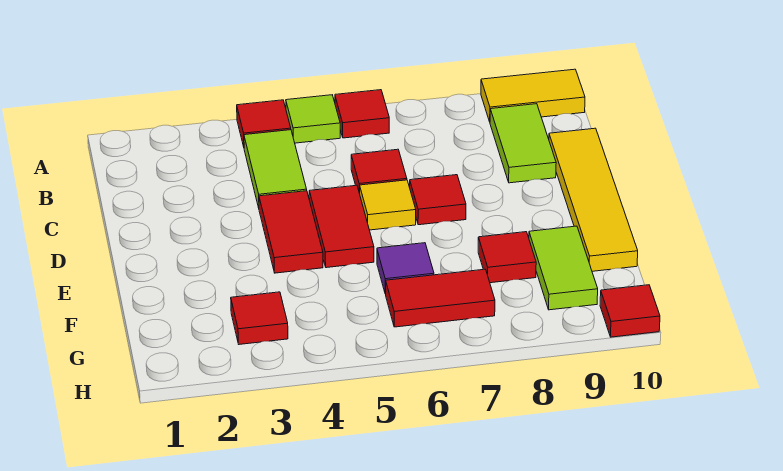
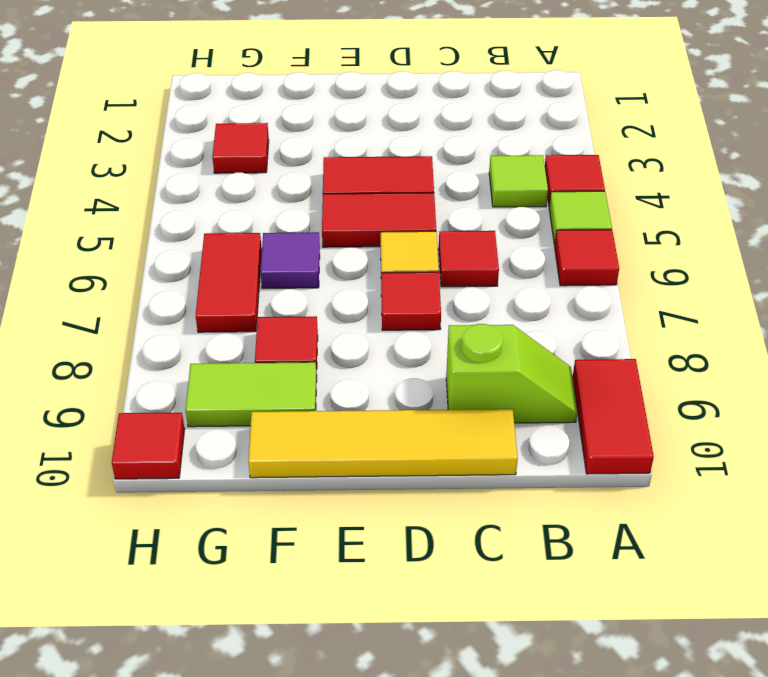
yellow 1x2 tile [481,69,585,122] -> red 1x2 tile [573,359,654,474]
lime 1x2 tile [244,130,307,208] -> lime 1x1 tile [489,155,548,207]
lime 1x2 tile [490,104,556,183] -> lime 1x2 slope [446,324,577,423]

